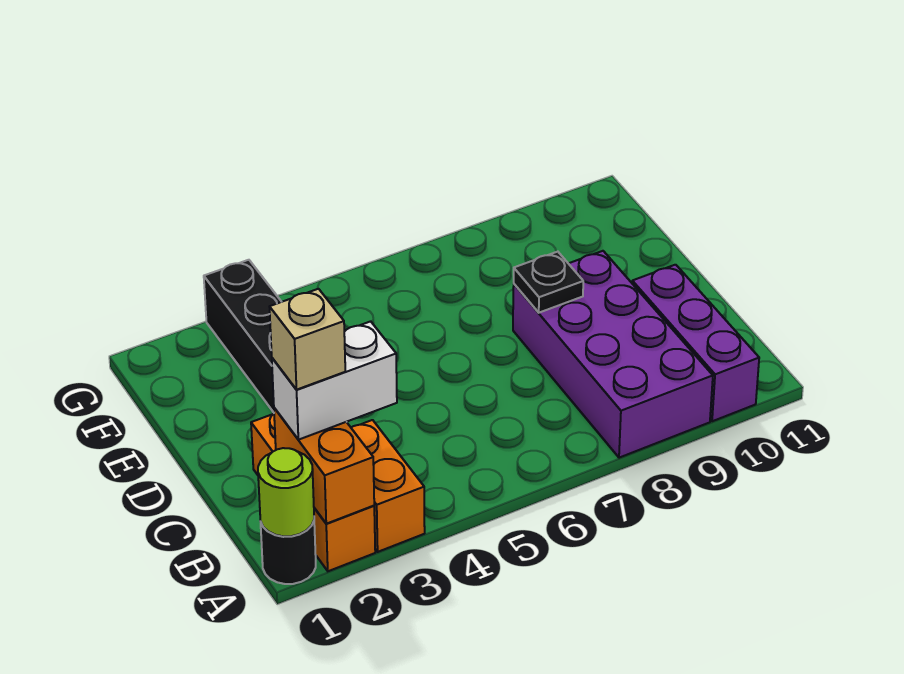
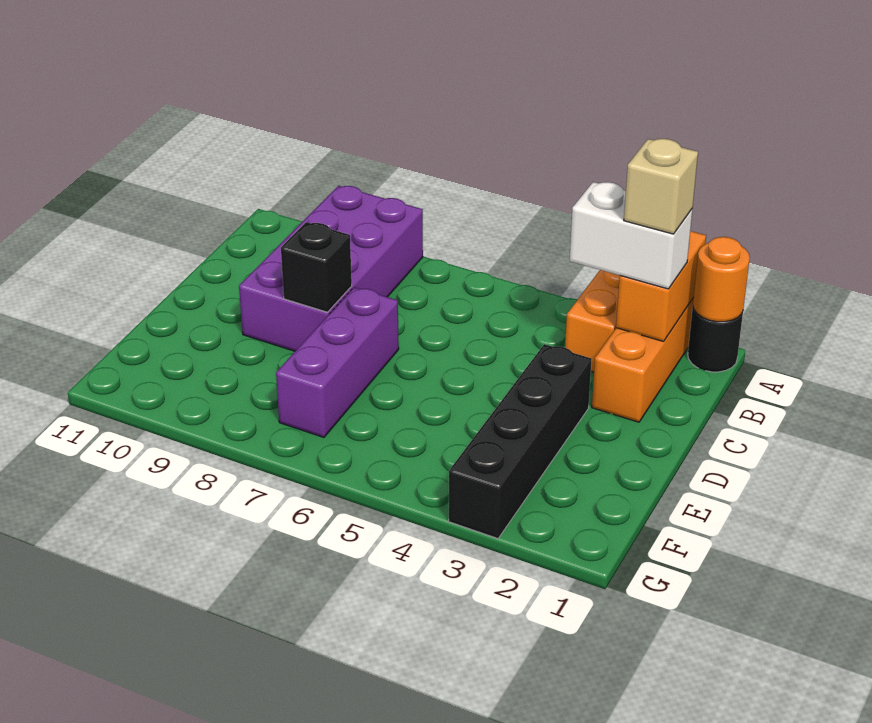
lime 1x1 round brick [258,448,314,536] -> orange 1x1 round brick [693,237,750,322]
purple 1x3 brick [632,265,759,421] -> purple 1x3 brick moved to [276,287,399,437]
black 1x1 plate [514,252,583,313] -> black 1x1 brick [281,222,352,312]

